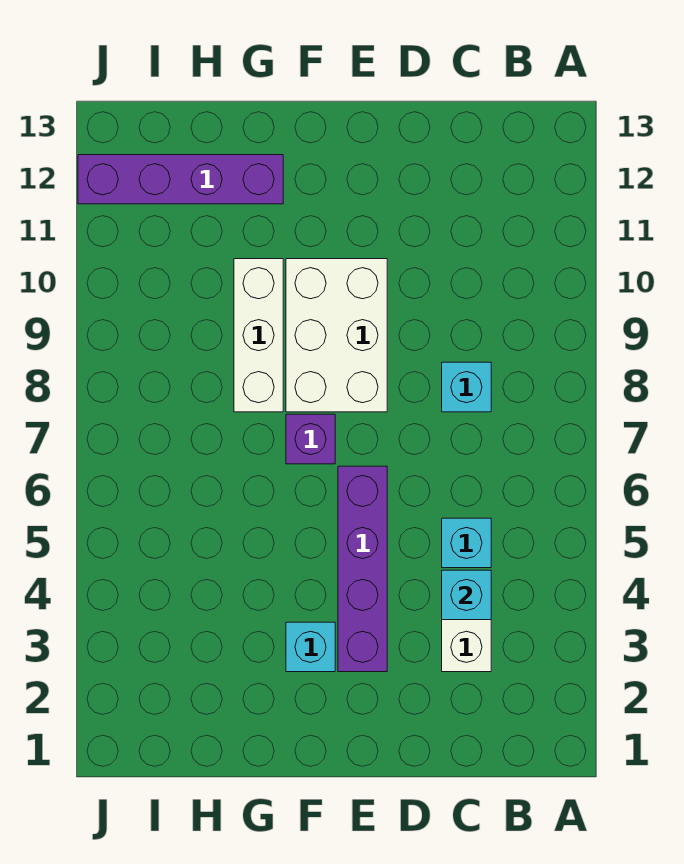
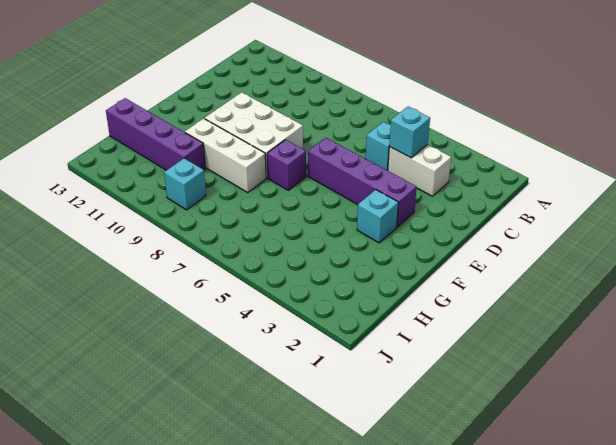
cyan 1x1 brick [442,362,491,412] -> cyan 1x1 brick moved to [164,158,206,210]
purple 1x4 brick [78,155,283,204] -> purple 1x4 brick turned to [106,98,205,170]

